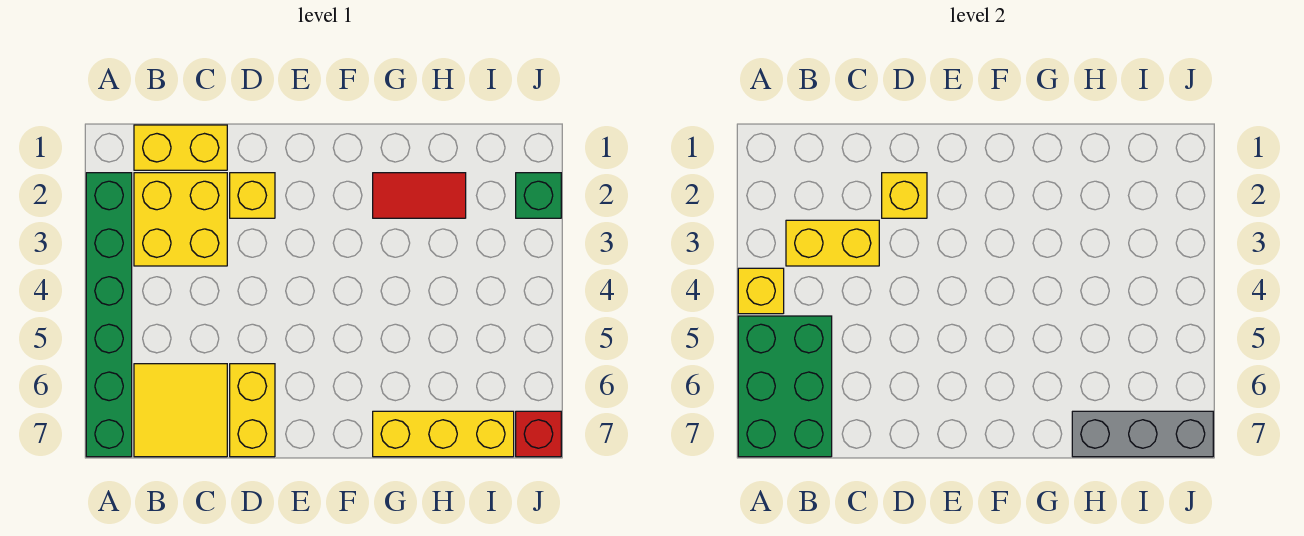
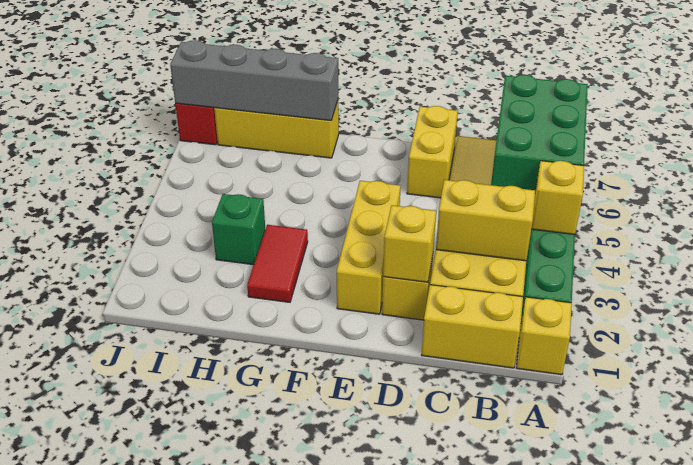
none -> yellow 1x1 brick [516,297,572,375]
none -> yellow 1x3 brick [337,181,401,314]
red 1x2 tile [373,173,466,218] -> red 1x2 tile turned to [247,225,308,302]
grey 1x3 brick [1072,411,1213,457] -> grey 1x4 brick [170,40,338,121]
green 1x1 brick [516,173,561,218] -> green 1x1 brick moved to [212,194,265,265]

